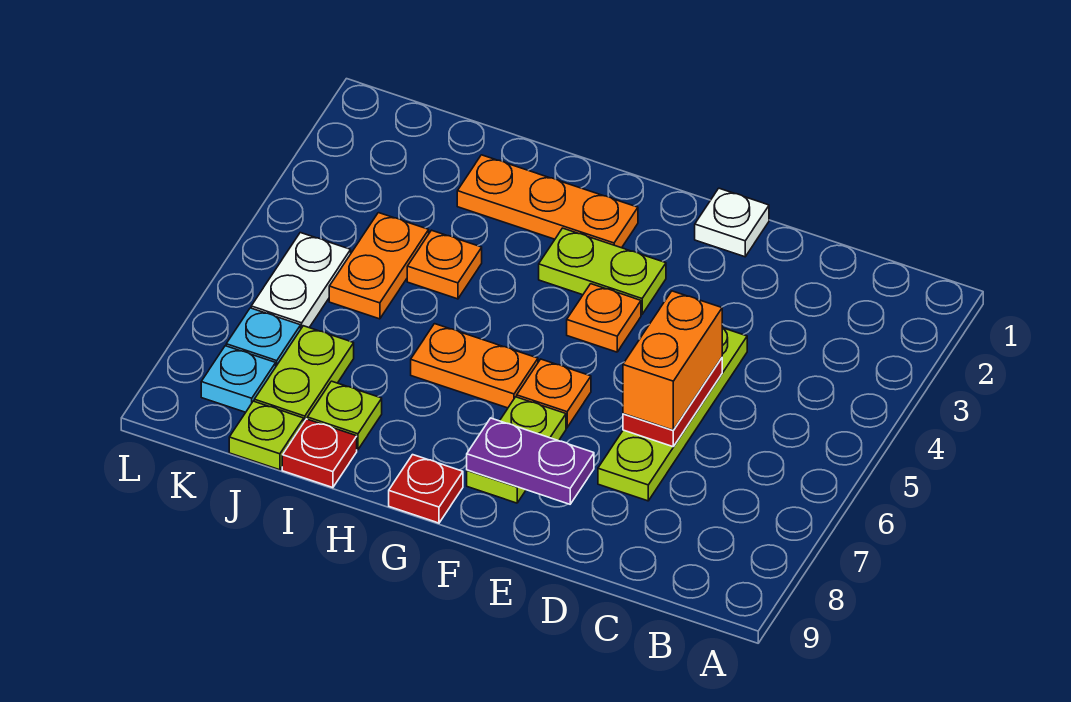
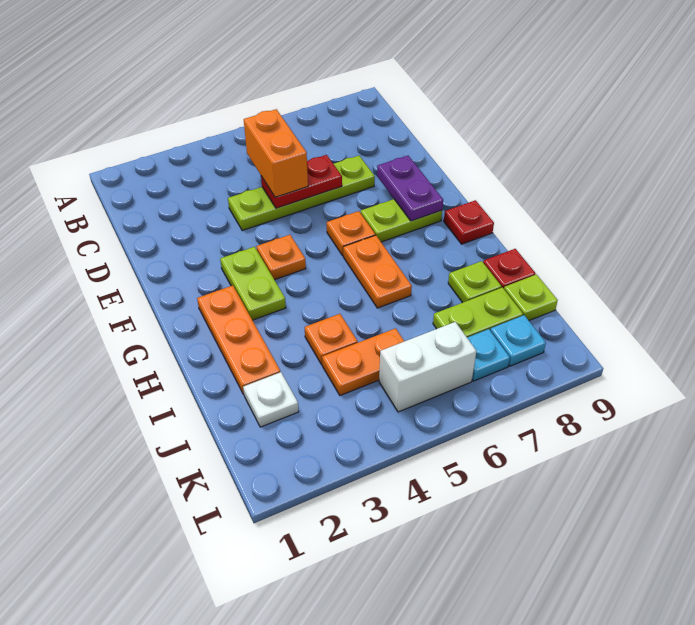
orange 1x2 brick [623,291,722,430] -> orange 1x2 brick turned to [244,109,308,197]
white 1x1 plate [695,188,769,257] -> white 1x1 plate moved to [243,372,299,427]
white 1x2 plate [251,233,351,328] -> white 1x2 brick [379,322,476,412]

